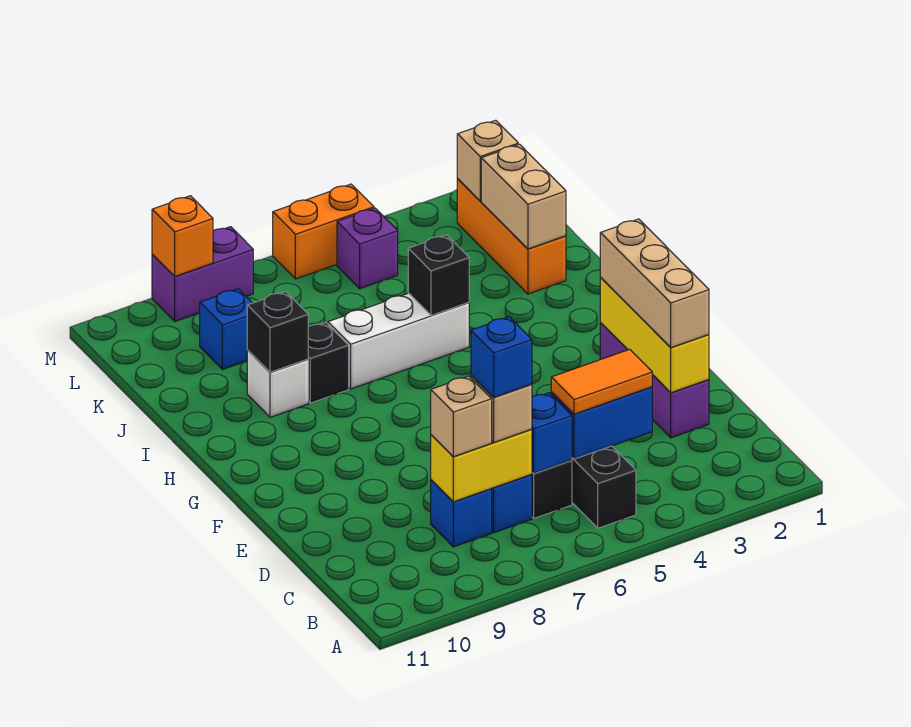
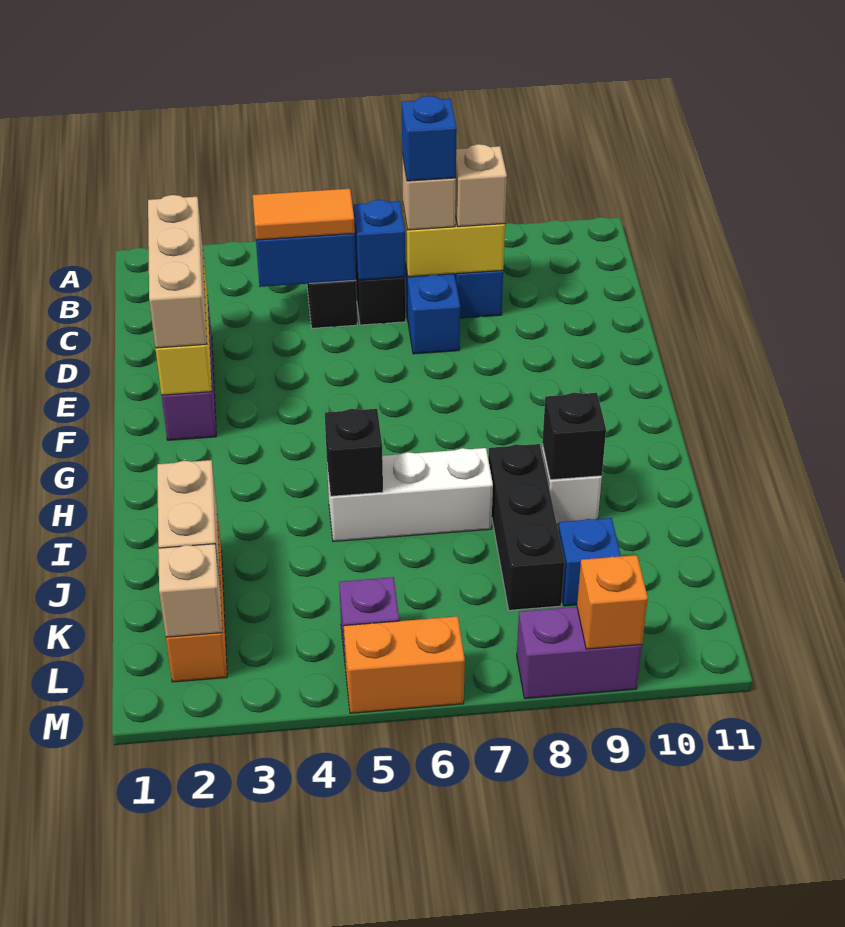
black 1x1 brick [308,323,349,403] -> black 1x3 brick [488,444,565,610]

